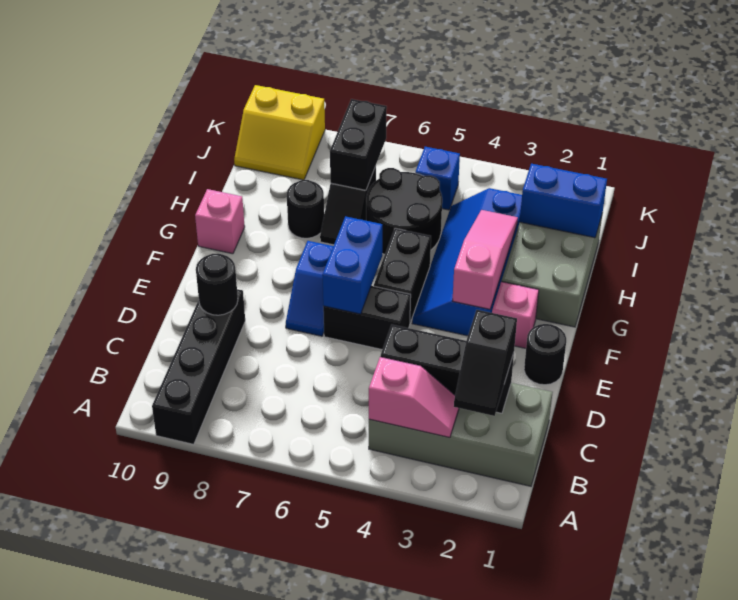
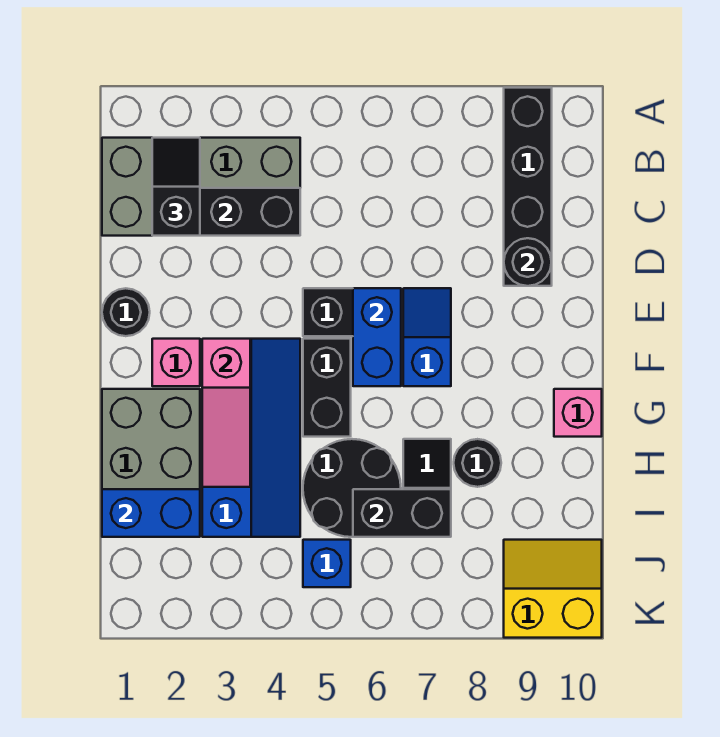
pink 1x2 slope [369,357,459,438] -> none
black 1x2 brick [330,99,387,190] -> black 1x2 brick turned to [353,489,451,537]

